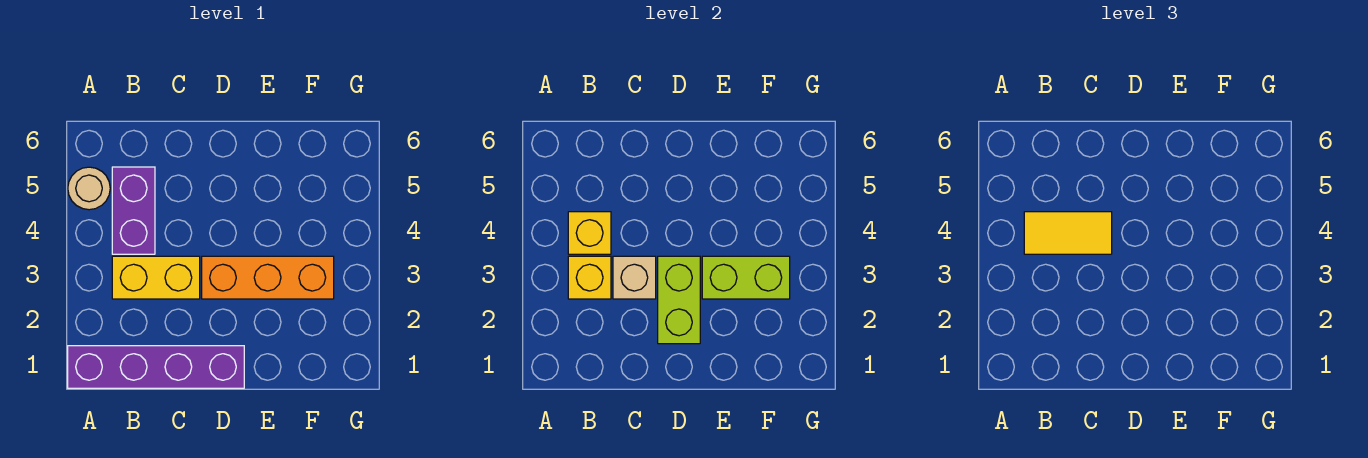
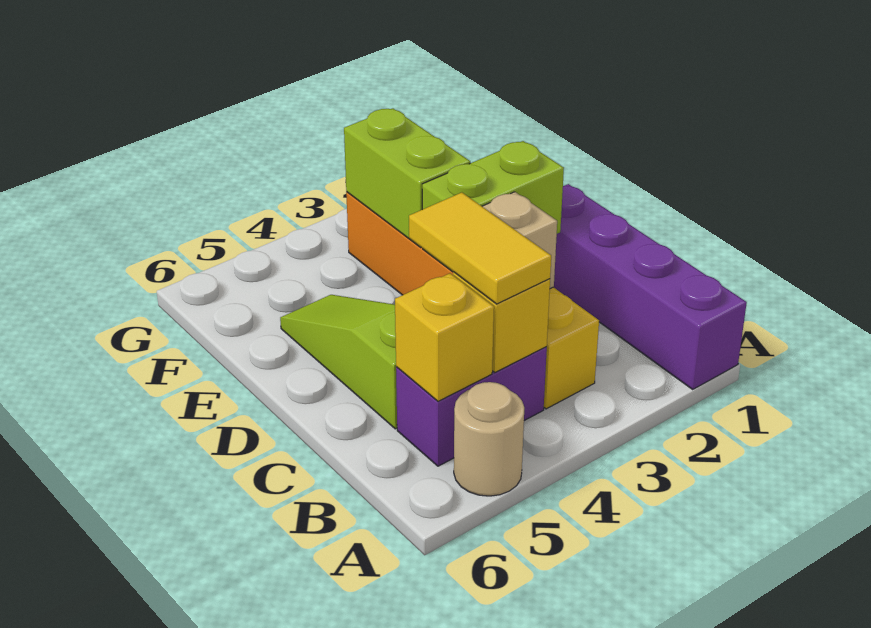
yellow 1x1 brick [568,256,611,299] -> yellow 1x1 brick moved to [395,273,494,401]
none -> lime 1x3 slope [280,295,397,429]

